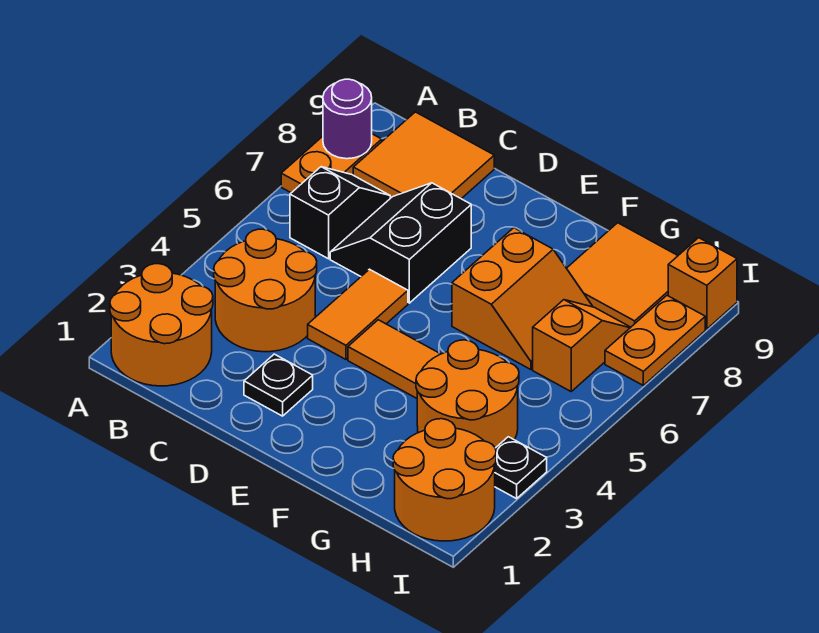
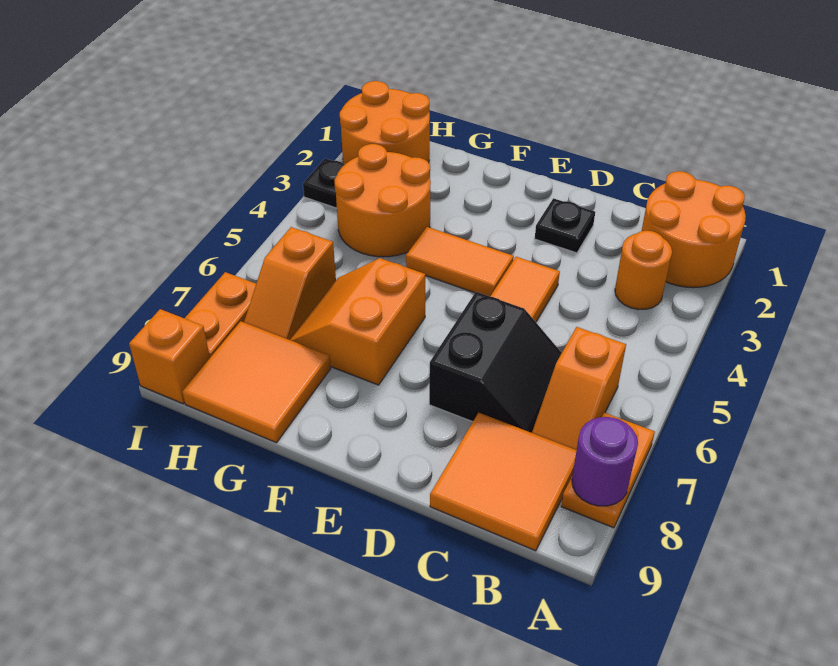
orange 2x2 round brick [214,229,317,352] -> orange 1x1 round brick [615,231,672,310]
black 1x2 slope [290,167,390,259] -> orange 1x2 slope [532,327,626,450]

